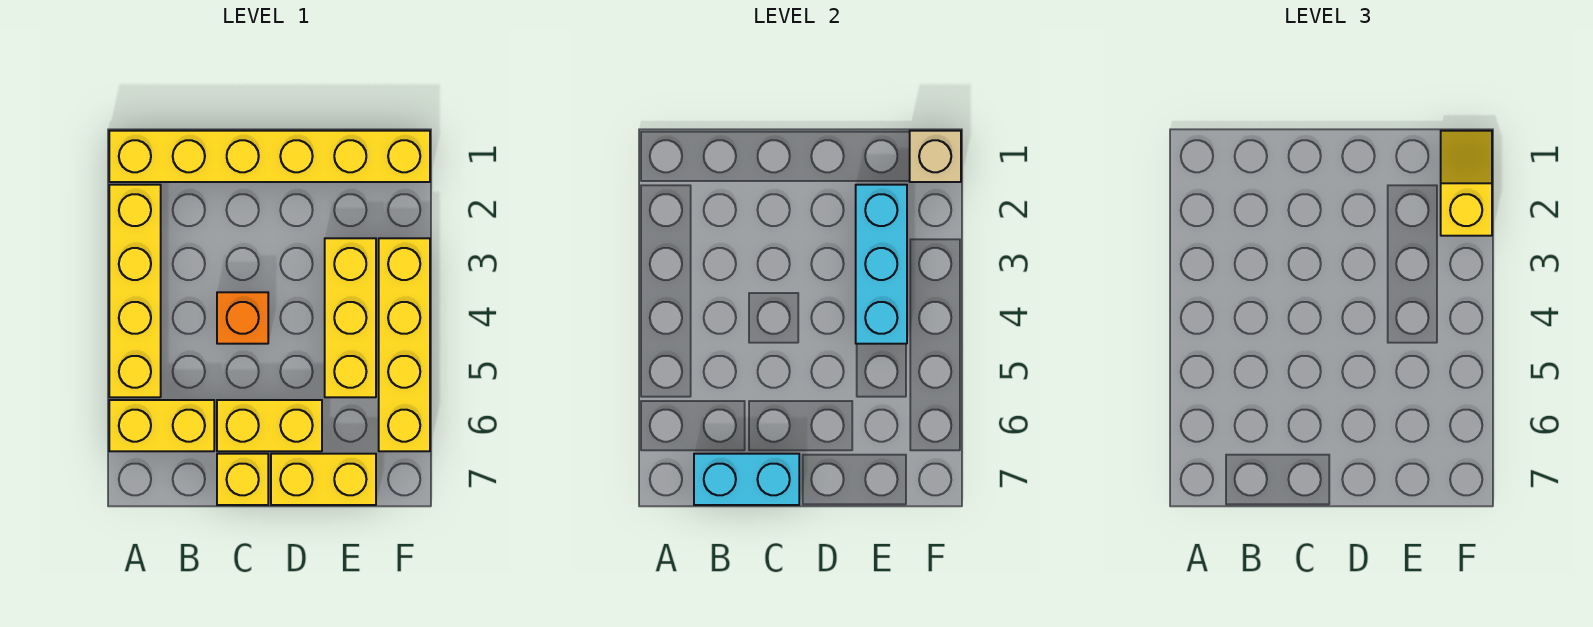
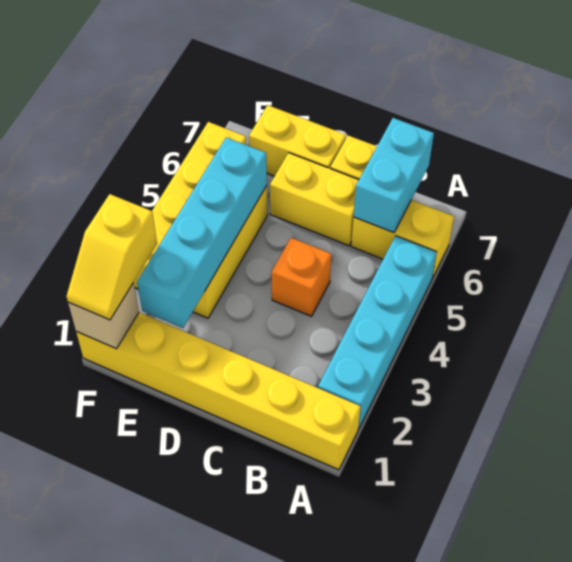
yellow 1x4 brick [109,185,161,397] -> cyan 1x4 brick [318,236,437,429]
cyan 1x2 brick [694,454,799,505] -> cyan 1x2 brick turned to [354,118,434,233]
cyan 1x3 brick [856,185,907,344] -> cyan 1x4 brick [137,137,267,328]

